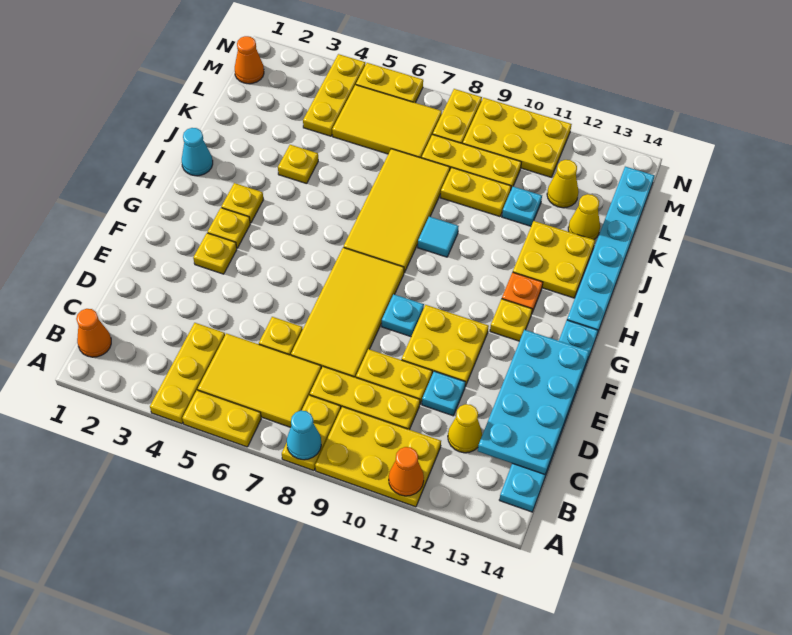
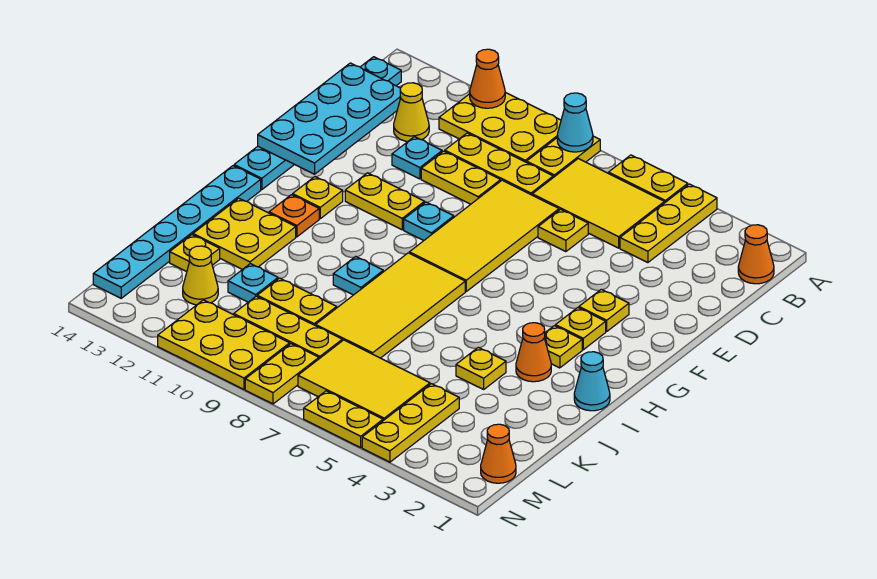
yellow 2x2 plate [402,305,489,386] -> yellow 1x2 plate [345,173,425,230]
none -> orange 1x1 cone [516,323,551,382]
cyan 1x1 tile [418,217,459,257] -> cyan 1x1 plate [333,256,383,295]
yellow 1x1 cone [568,194,600,240] -> yellow 1x1 plate [170,235,220,272]

